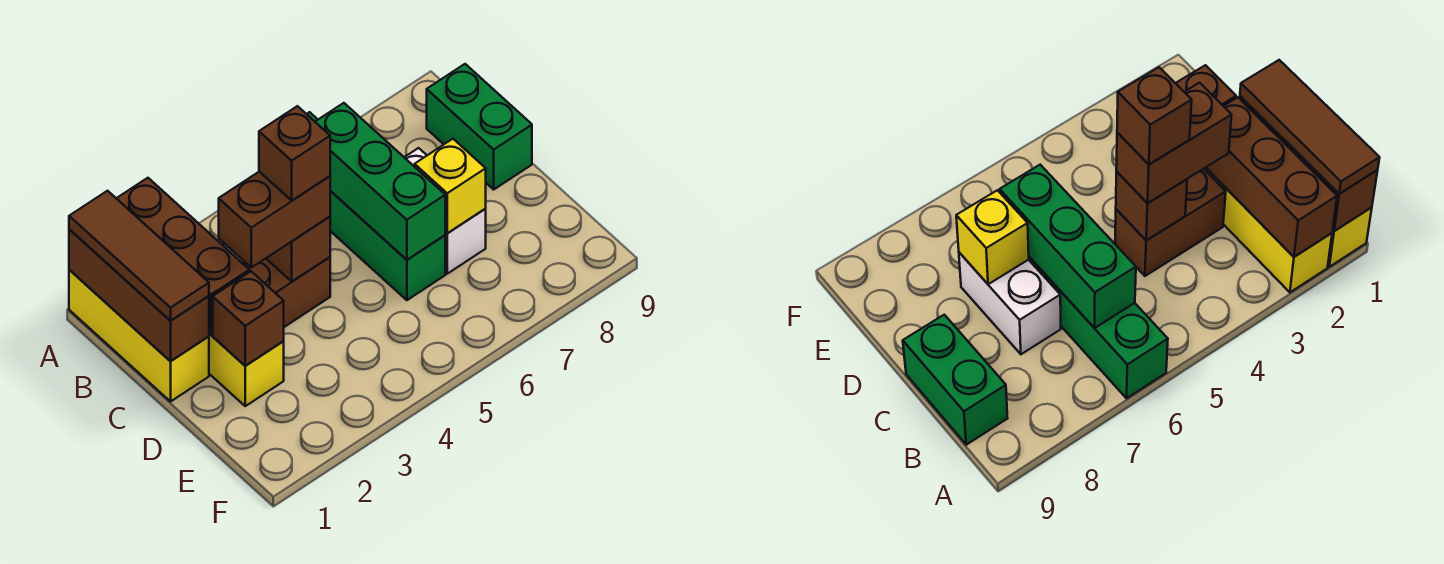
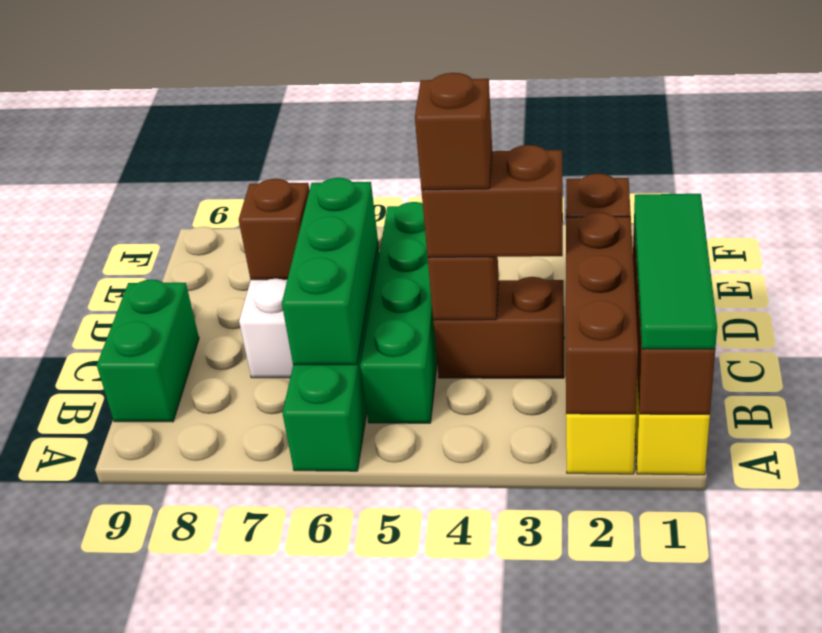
brown 1x3 tile [69,191,209,321] -> green 1x3 tile [634,194,717,349]
none -> green 1x4 brick [360,202,437,423]
yellow 1x1 brick [415,139,486,233] -> brown 1x1 brick [239,179,310,280]

